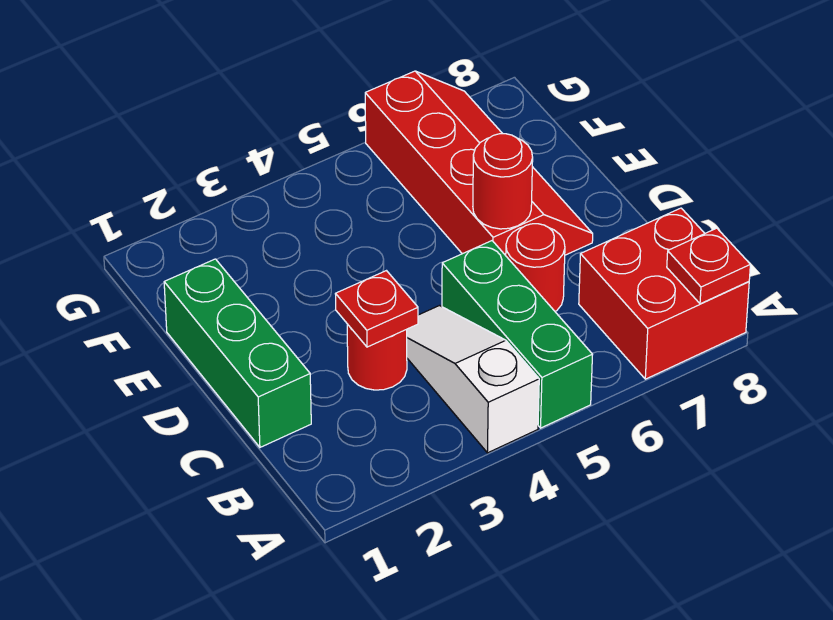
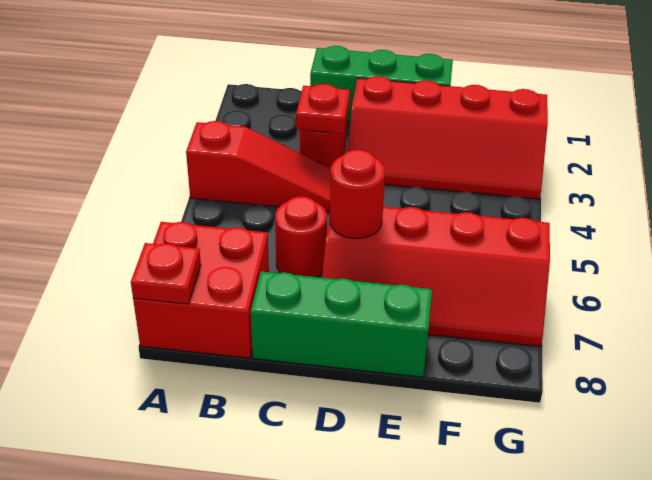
white 1x3 slope [407,306,539,453] -> red 1x3 slope [186,121,331,212]
green 1x3 brick [442,241,593,428] -> green 1x3 brick moved to [251,272,432,377]
none -> red 2x4 slope [347,76,548,199]

